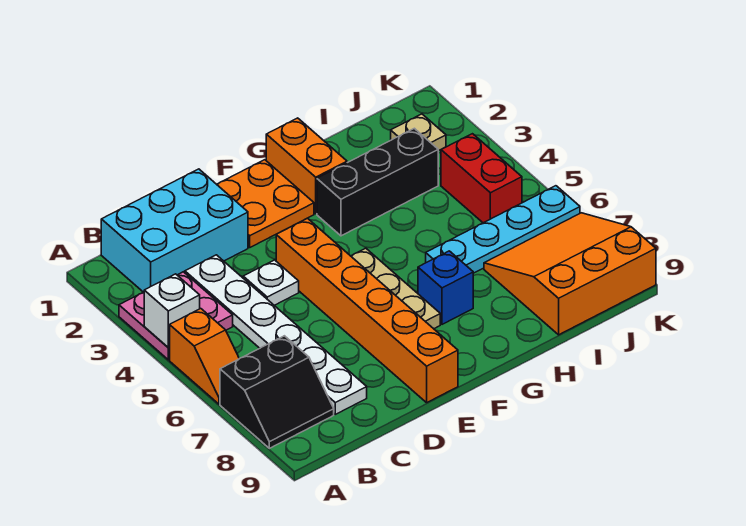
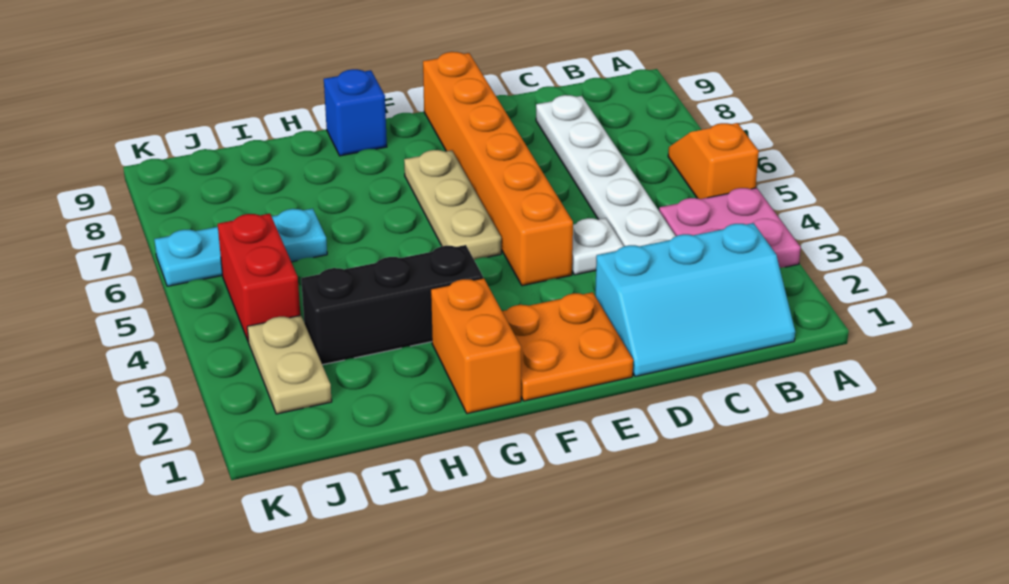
white 1x1 brick [144,274,200,348] -> none
black 2x2 slope [220,336,334,448] -> none
cyan 2x3 brick [101,169,248,292] -> cyan 2x3 slope [595,223,795,377]
blue 1x1 brick [418,251,473,324] -> blue 1x1 brick moved to [324,69,387,156]
cyan 1x4 plate [426,186,580,273] -> cyan 1x3 plate [154,209,327,286]
orange 3x3 slope [484,213,656,335] -> none
tan 1x1 plate [391,114,446,151] -> tan 1x2 plate [247,315,332,414]

